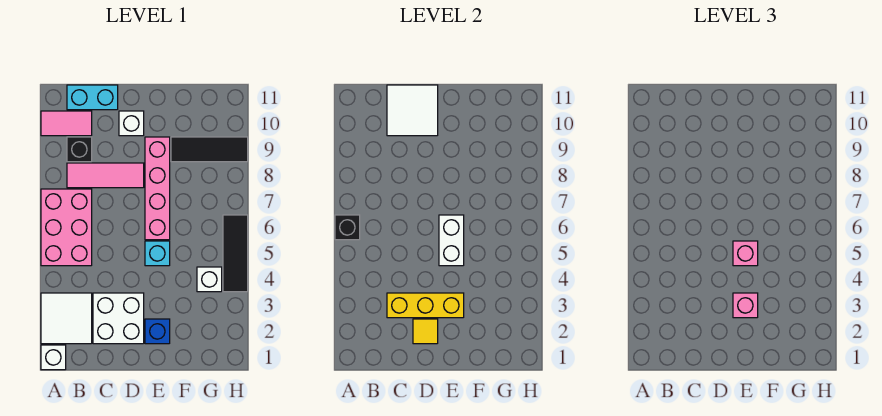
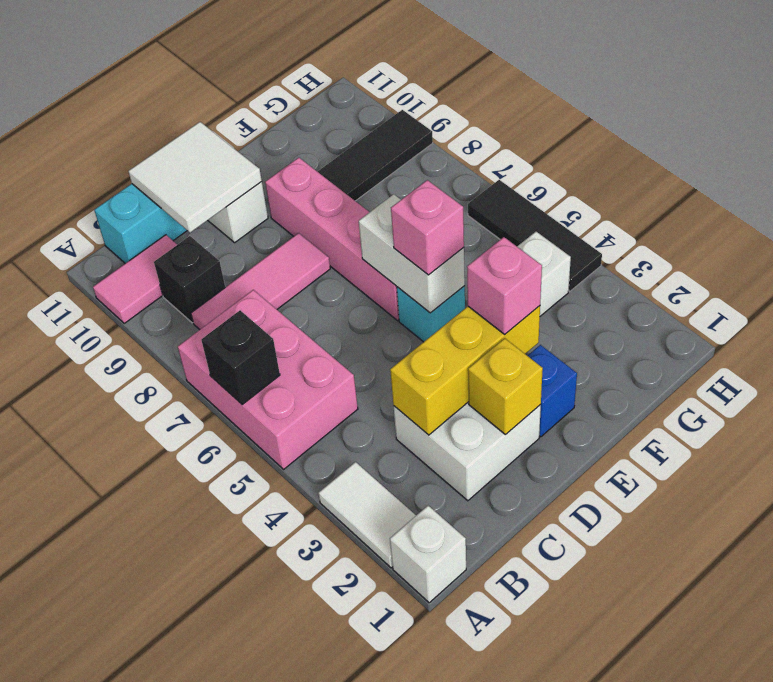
white 2x2 tile [41,293,92,344] -> white 1x2 tile [319,462,416,568]
yellow 1x1 tile [413,319,438,344] -> yellow 1x1 brick [468,338,543,435]

